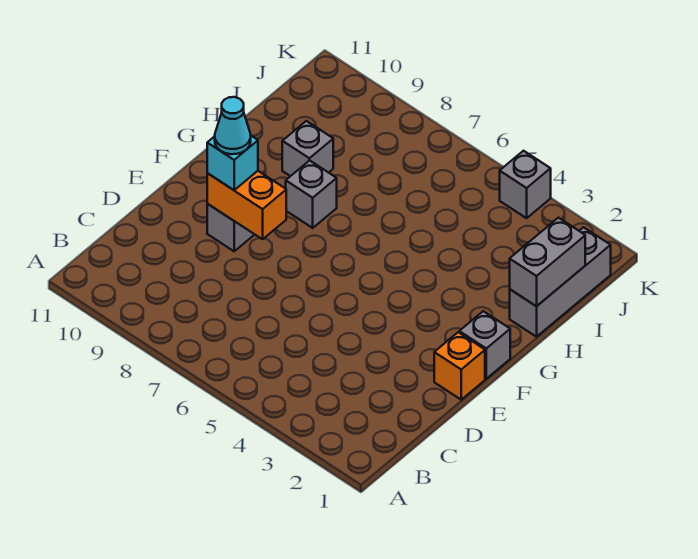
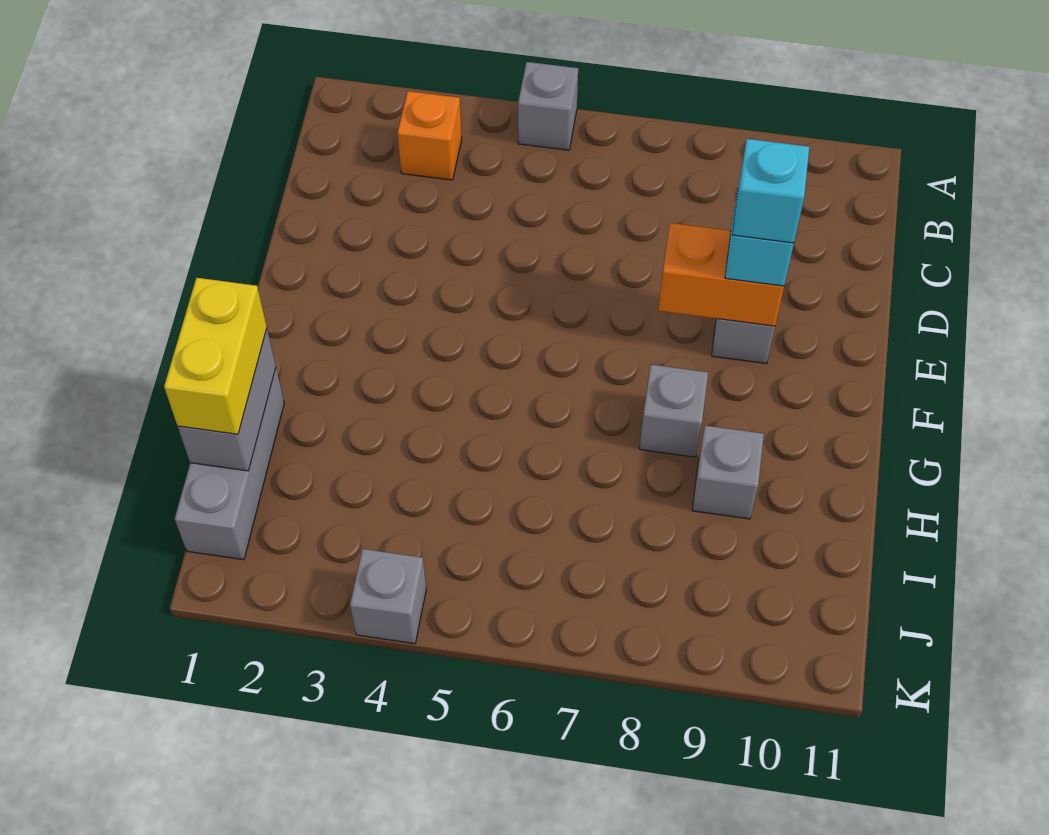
orange 1x1 brick [434,332,485,400] -> orange 1x1 brick moved to [397,91,462,180]
cyan 1x1 cone [215,97,251,154] -> cyan 1x1 brick [733,139,809,243]
grey 1x1 brick [459,311,510,379] -> grey 1x1 brick moved to [518,62,578,150]
none -> yellow 1x2 brick [164,278,267,434]

